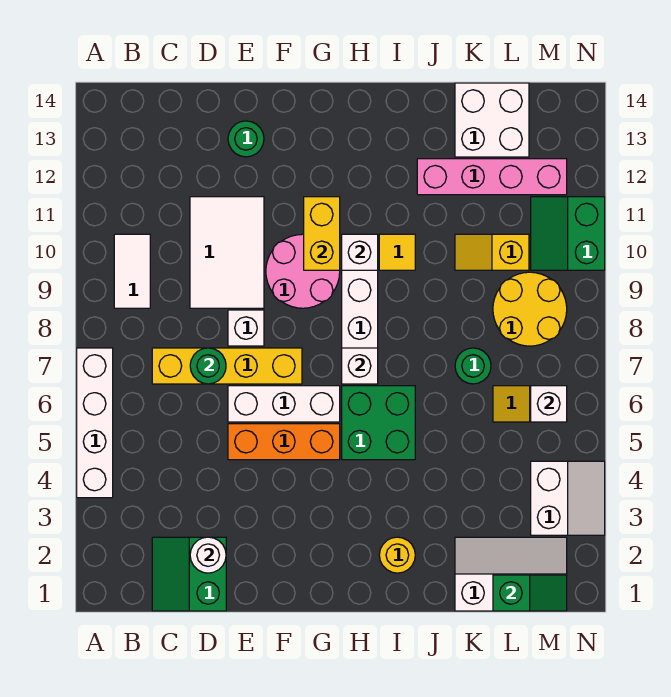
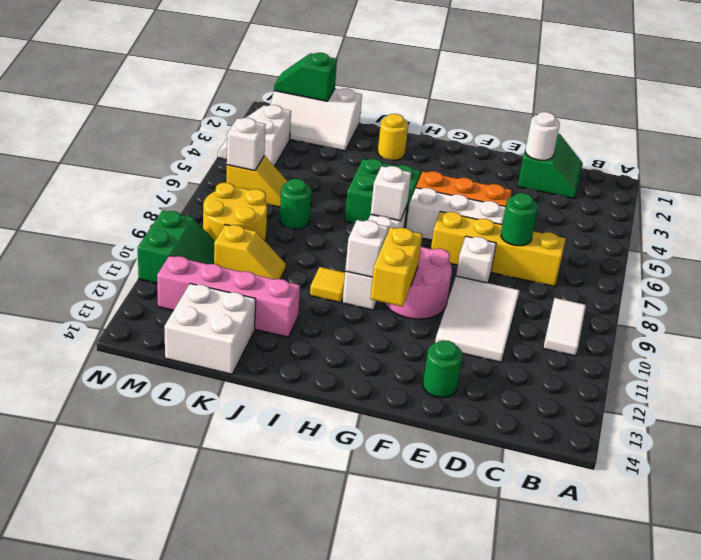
white 1x4 brick [77,348,113,498] -> none

